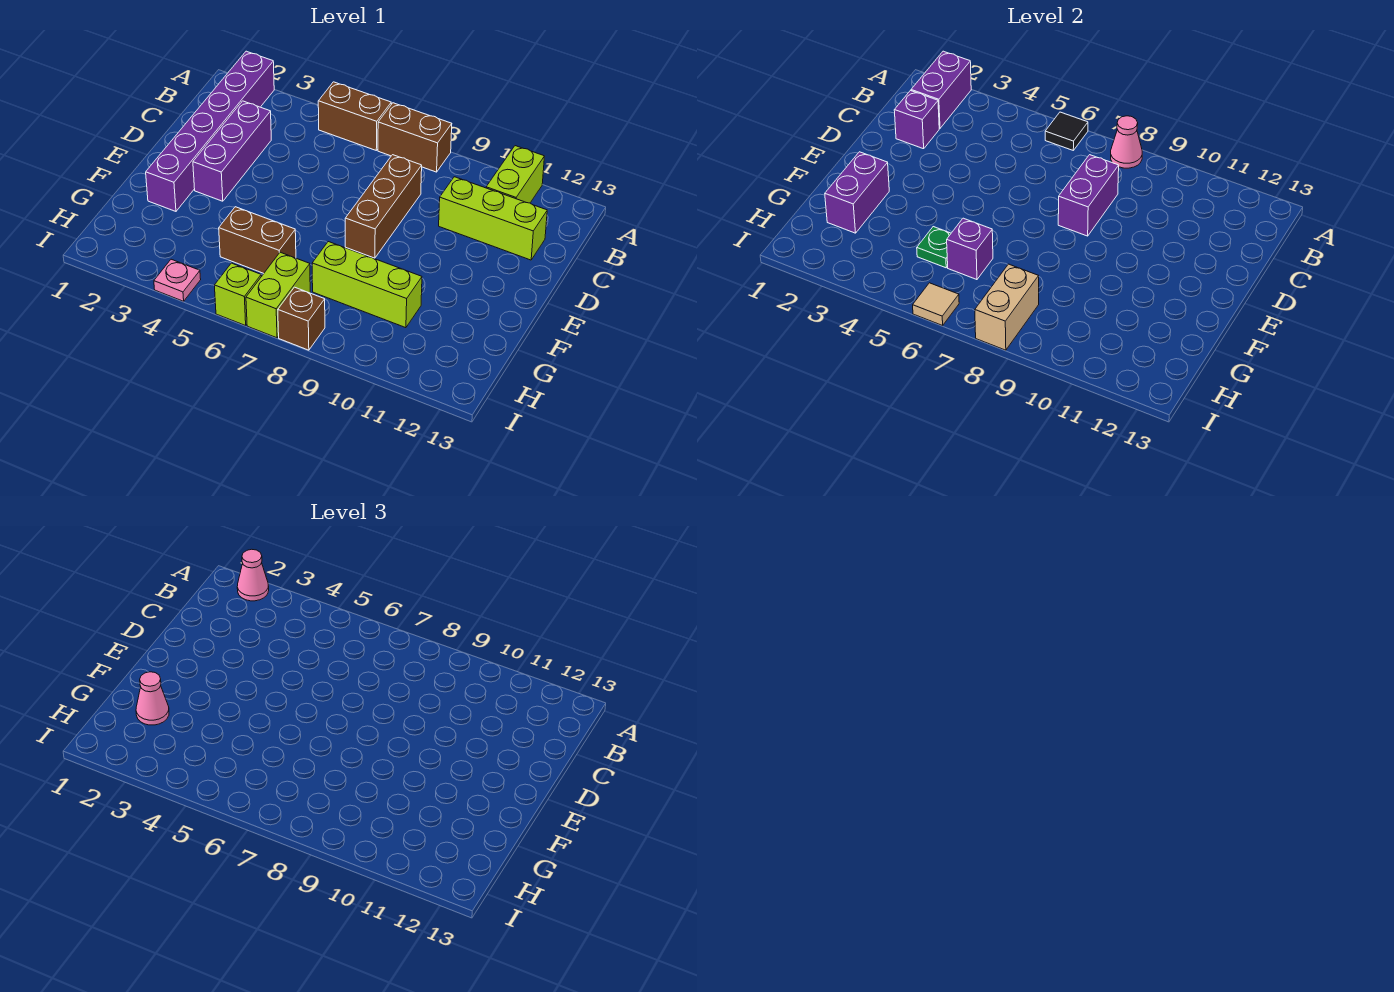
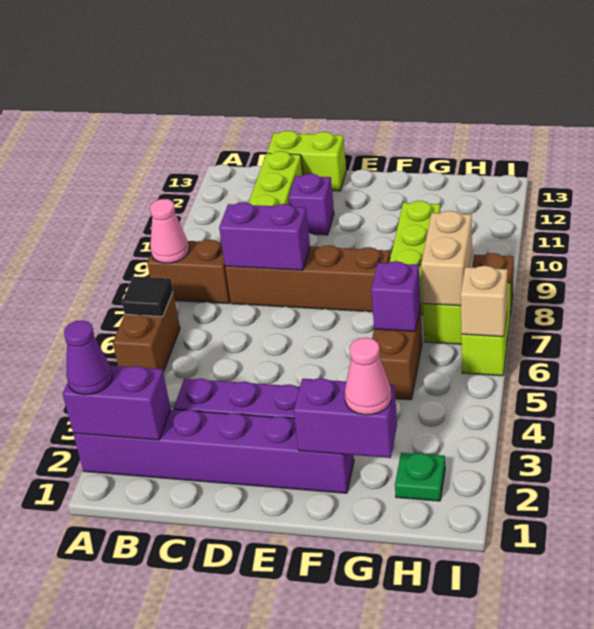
pink 1x1 cone [237,549,269,601] -> purple 1x1 cone [64,320,113,395]
brown 1x2 brick [378,103,452,172] -> brown 1x2 brick turned to [147,240,230,304]
lime 1x2 brick [486,146,545,203] -> lime 1x2 brick moved to [267,131,346,191]
purple 1x1 brick [894,91,939,149] -> purple 1x1 brick moved to [289,174,334,235]
brown 1x3 brick [345,155,422,258] -> brown 1x4 brick [225,245,391,312]
green 1x1 plate [917,227,951,268] -> green 1x1 plate moved to [395,453,445,501]
tan 1x2 brick [975,264,1039,350] -> tan 1x2 brick turned to [421,211,472,306]
pink 1x1 plate [154,259,201,301] -> none
tan 1x1 tile [913,283,959,326] -> tan 1x1 brick [461,266,508,337]

